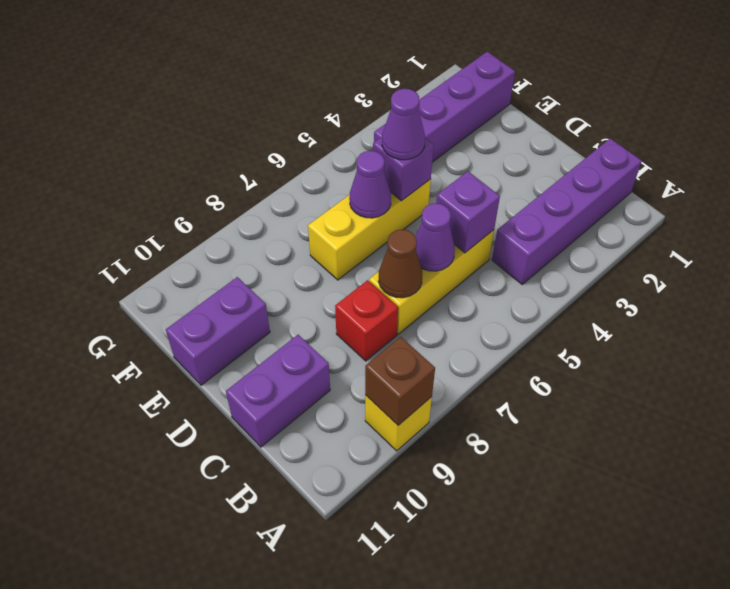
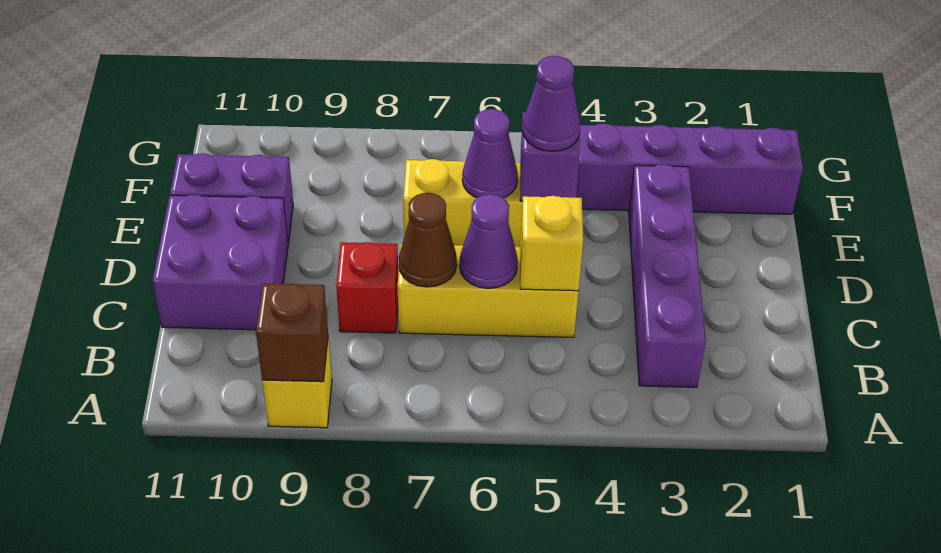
purple 1x4 brick [492,138,642,284] -> purple 1x4 brick turned to [629,164,706,387]
purple 1x1 brick [436,171,500,253] -> yellow 1x1 brick [520,196,583,291]
purple 1x2 brick [226,335,330,447] -> purple 2x2 brick [153,195,288,330]

